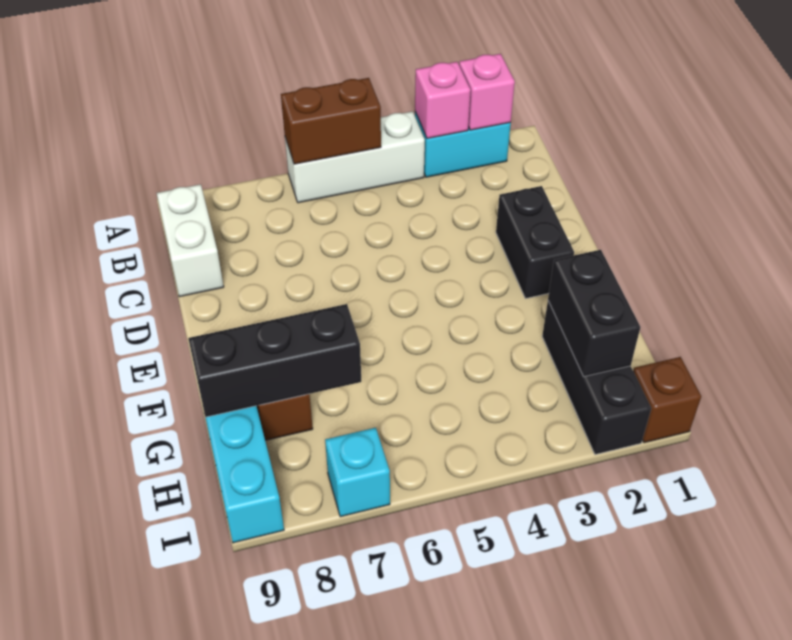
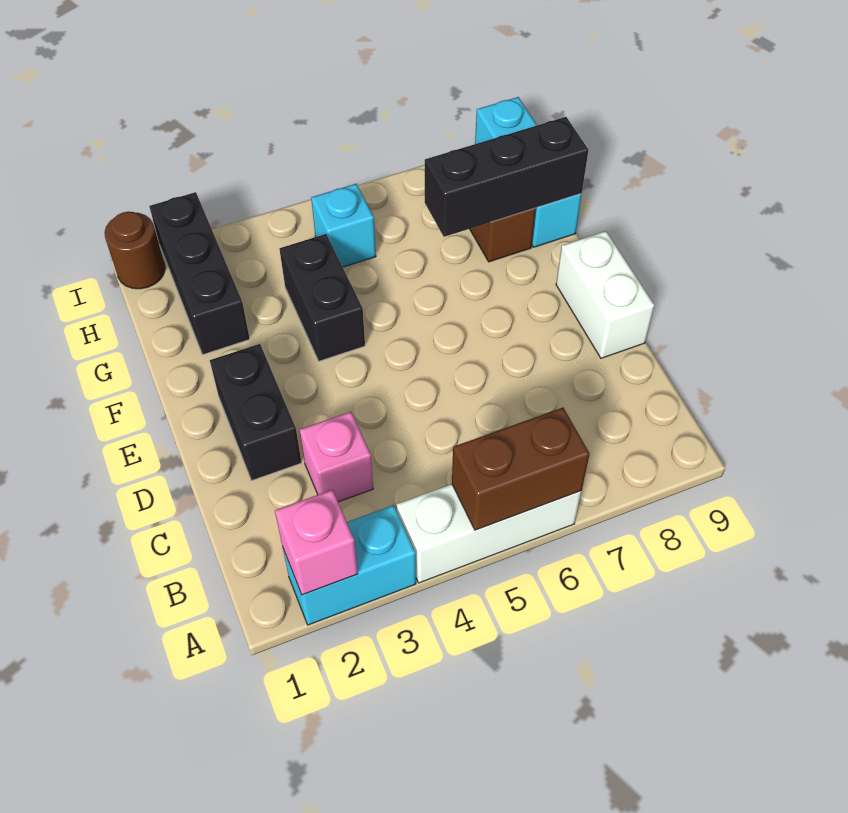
pink 1x1 brick [415,62,471,138] -> pink 1x1 brick moved to [300,412,373,502]
white 1x2 brick [157,184,224,297] -> white 1x2 brick moved to [556,231,655,358]
black 1x2 brick [548,250,640,377] -> black 1x2 brick moved to [279,234,365,361]
brown 1x1 brick [633,357,701,443] -> brown 1x1 round brick [104,212,165,289]
cyan 1x1 brick [325,428,390,517] -> cyan 1x1 brick moved to [311,184,376,267]

